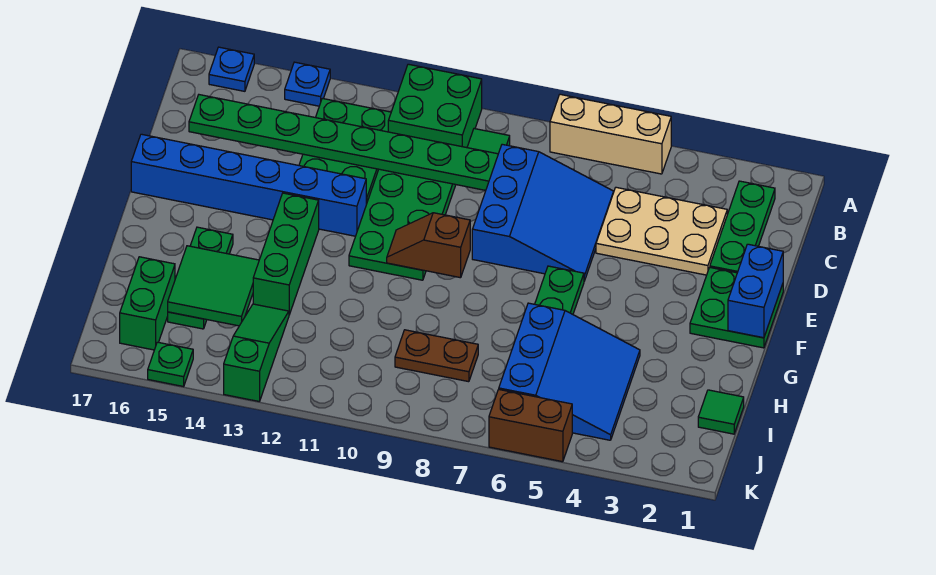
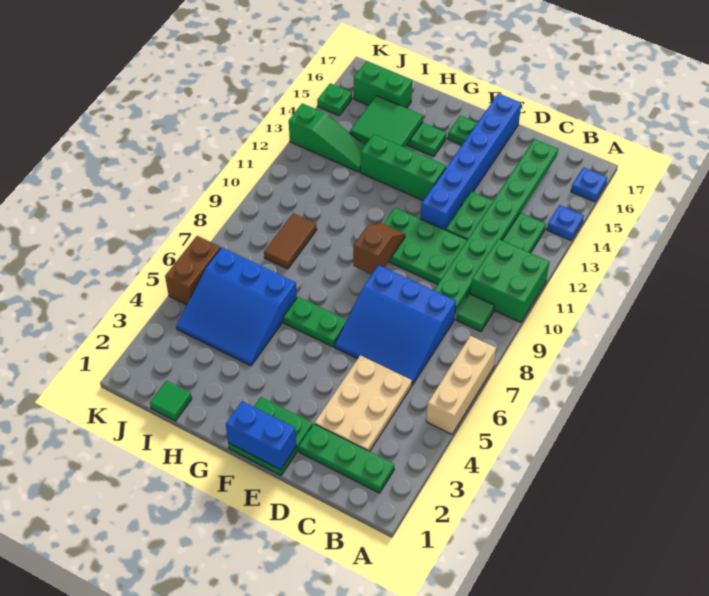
none -> green 1x1 plate [448,116,477,145]
brown 1x2 plate [395,330,478,382] -> brown 1x2 tile [264,213,317,269]

